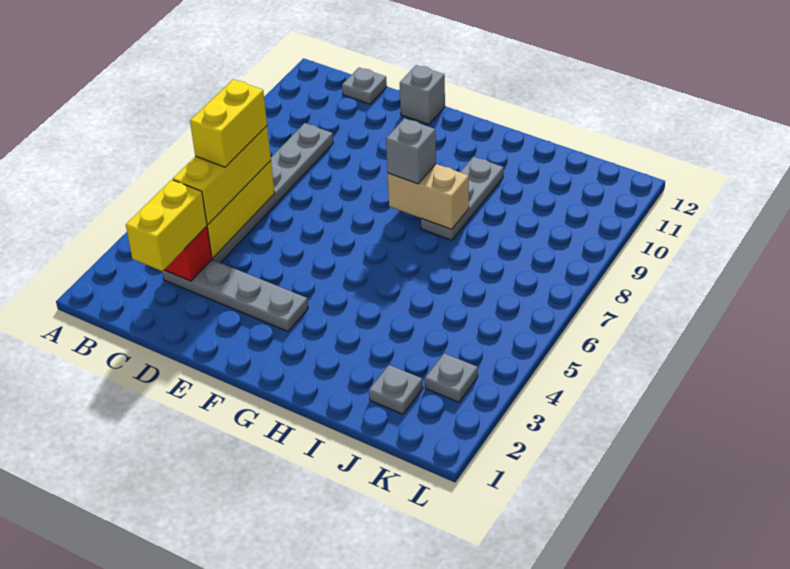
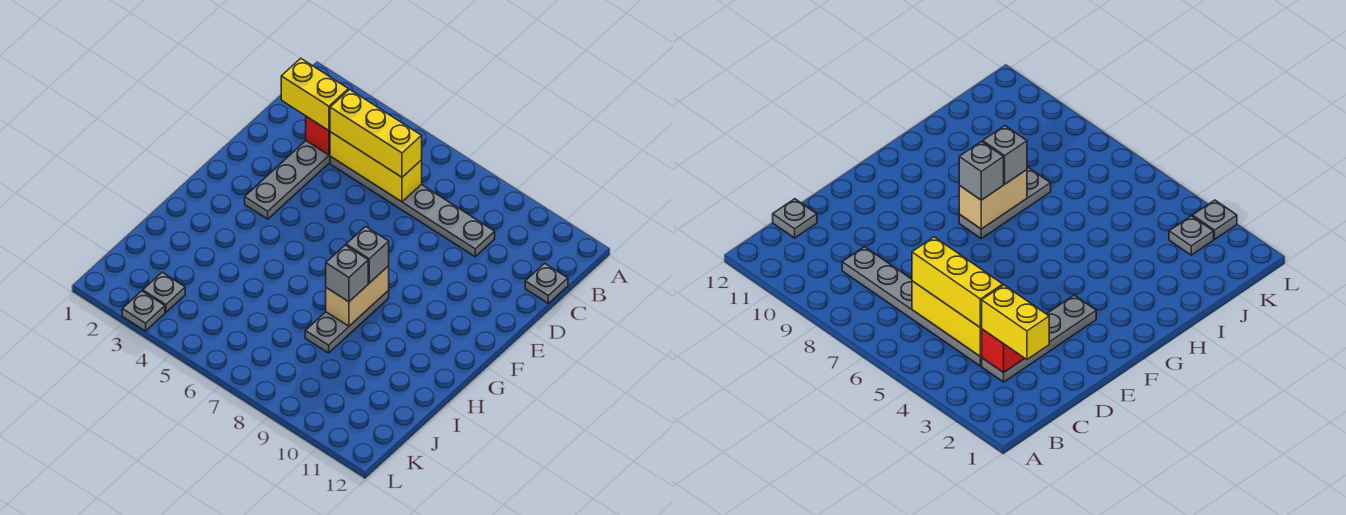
yellow 1x2 brick [190,79,267,167] -> none
grey 1x1 brick [400,65,445,125] -> grey 1x1 brick moved to [326,245,368,302]
grey 1x3 plate [421,157,503,240] -> grey 1x3 plate turned to [305,291,389,353]
grey 1x1 plate [369,365,423,414] -> grey 1x1 plate moved to [122,291,165,331]

